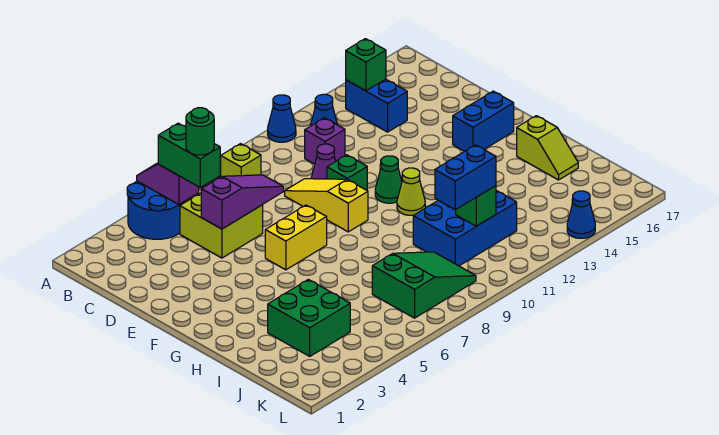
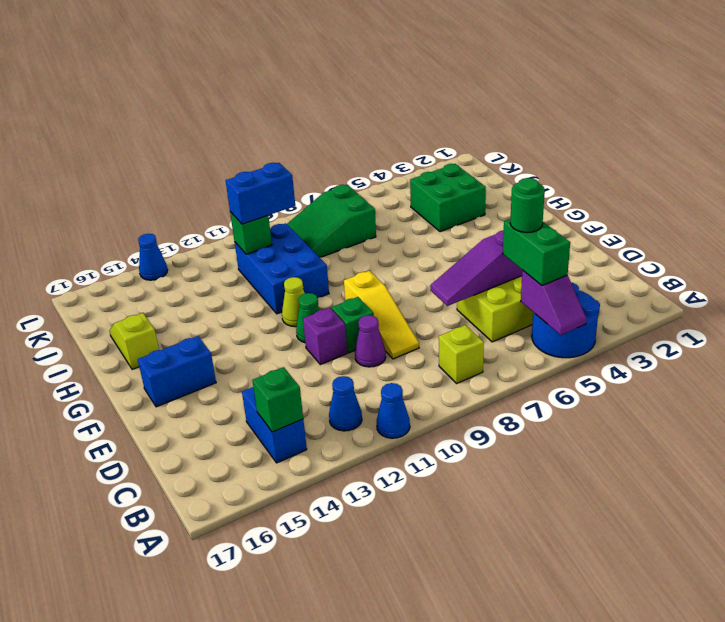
purple 1x1 brick [305,118,345,164] -> purple 1x1 brick moved to [303,308,347,365]
yellow 1x2 brick [265,205,327,270] -> none
blue 2x3 brick [413,191,517,266] -> blue 2x3 brick turned to [235,223,329,314]

